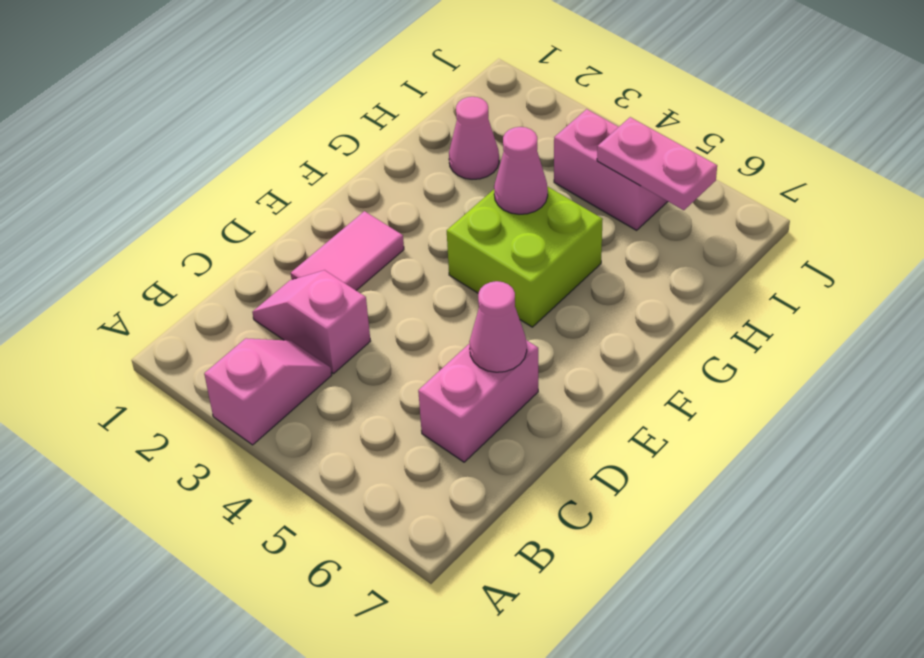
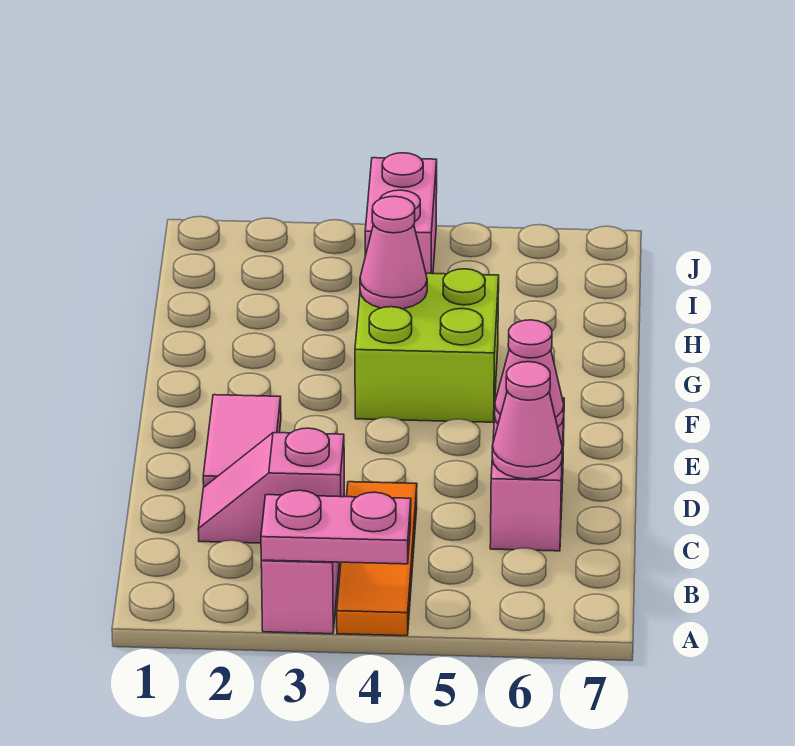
none -> orange 1x3 tile [337,482,417,636]
pink 1x1 cone [449,97,499,179] -> pink 1x1 cone moved to [492,362,562,479]
pink 1x2 brick [554,109,668,230] -> pink 1x2 brick turned to [365,153,437,274]
pink 1x2 plate [597,117,717,210] -> pink 1x2 plate moved to [261,490,411,564]

